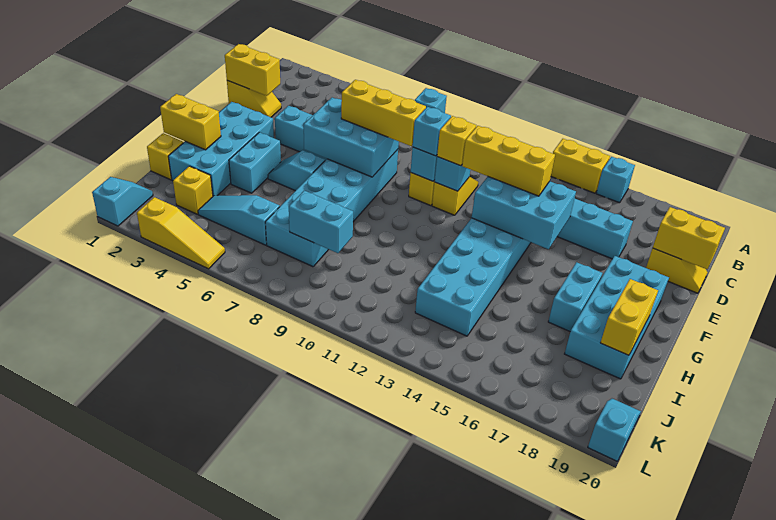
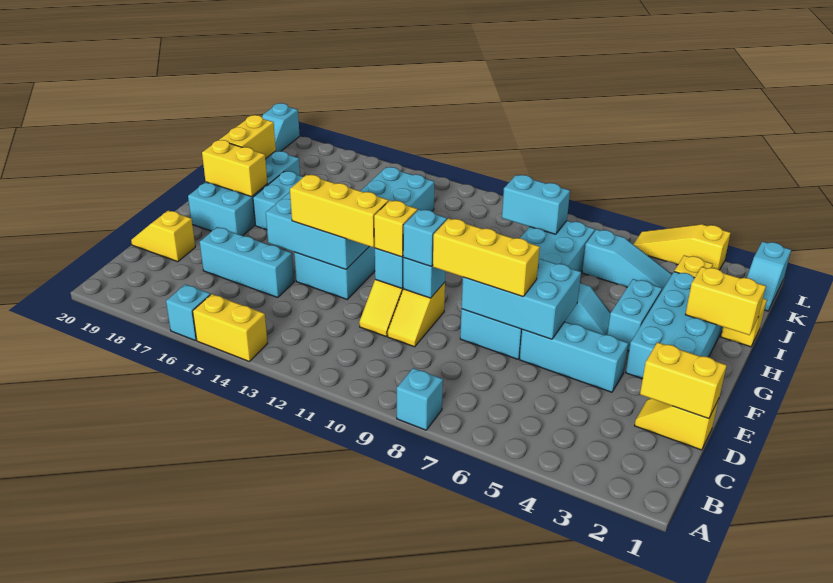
yellow 1x2 brick [653,207,725,269] -> yellow 1x2 brick moved to [202,140,267,197]

